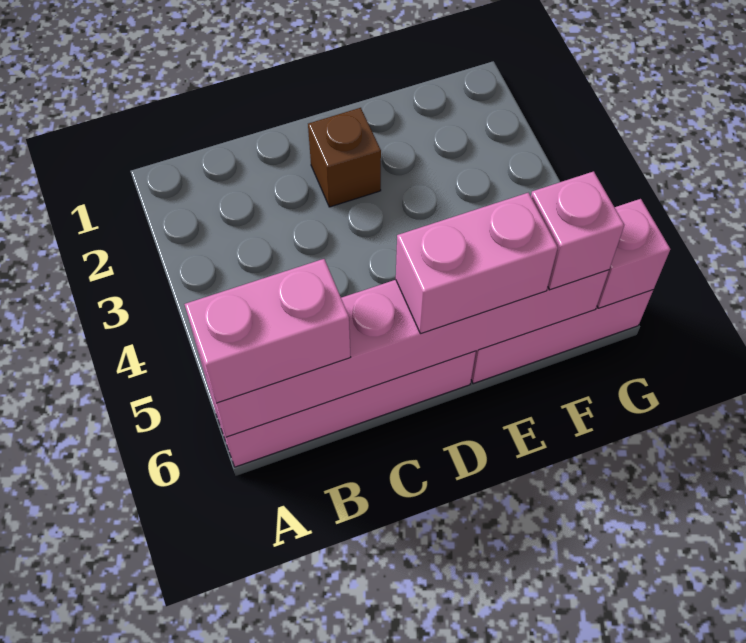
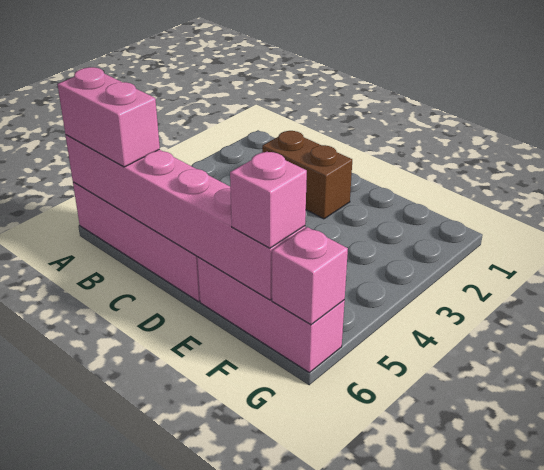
brown 1x1 brick [308,108,381,207] -> brown 1x2 brick [262,131,352,219]
pink 1x2 brick [396,193,558,334] -> none

